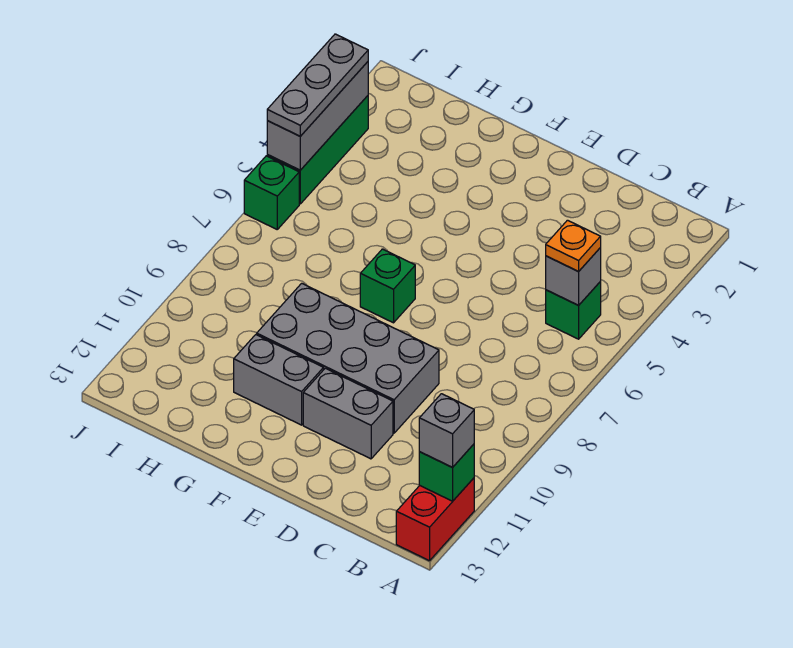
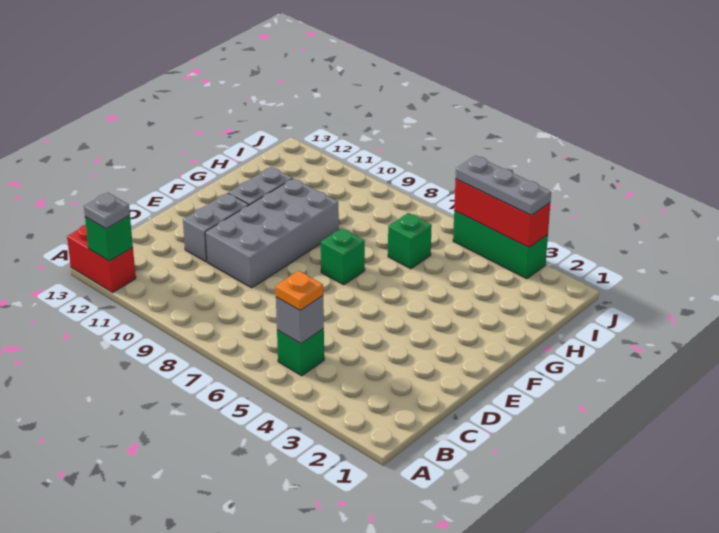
grey 1x1 brick [419,394,474,467] -> grey 1x1 plate [84,193,130,229]
grey 1x3 brick [267,62,368,170] -> red 1x3 brick [454,179,550,247]
green 1x1 brick [244,156,299,229] -> green 1x1 brick moved to [388,213,432,269]

